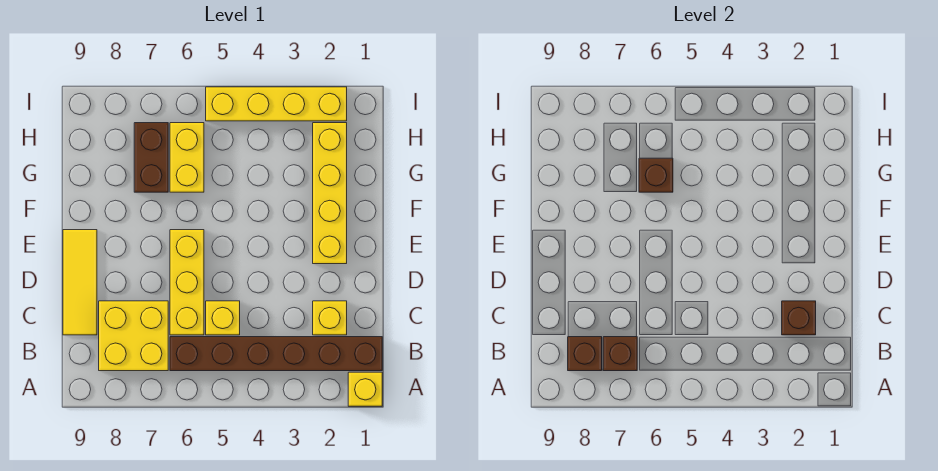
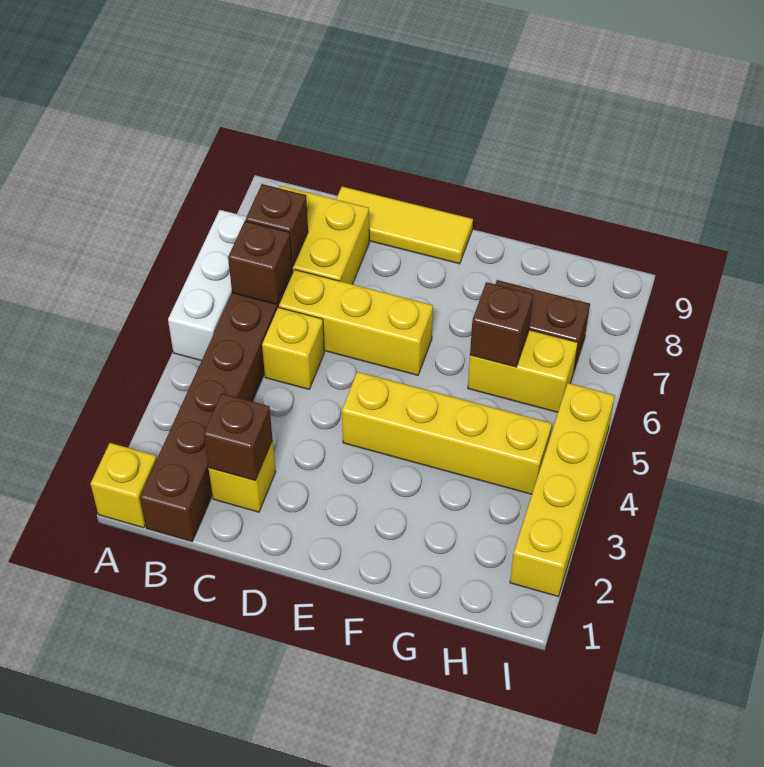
none -> white 1x3 brick [168,210,247,361]
brown 1x1 brick [568,337,602,371] -> brown 1x1 brick moved to [228,221,292,304]
yellow 1x4 brick [313,123,347,264] -> yellow 1x4 brick moved to [342,372,552,494]

